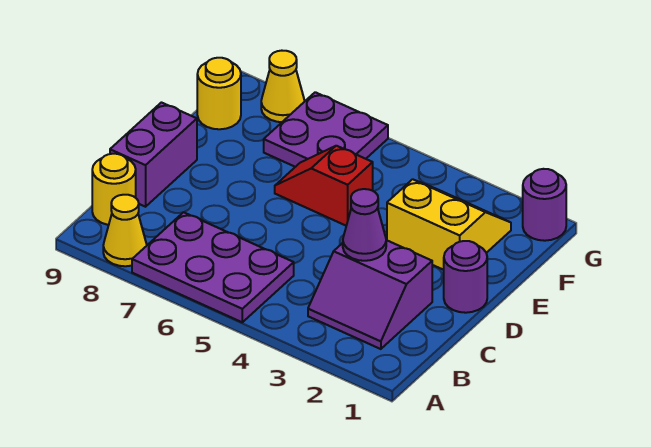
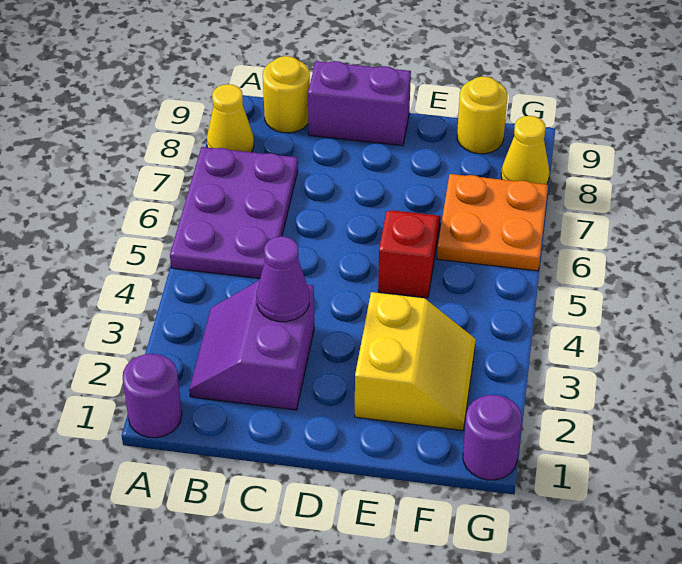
purple 1x1 round brick [444,241,487,313] -> purple 1x1 round brick moved to [123,354,182,438]
purple 2x2 plate [264,92,388,167] -> orange 2x2 plate [437,174,548,271]

